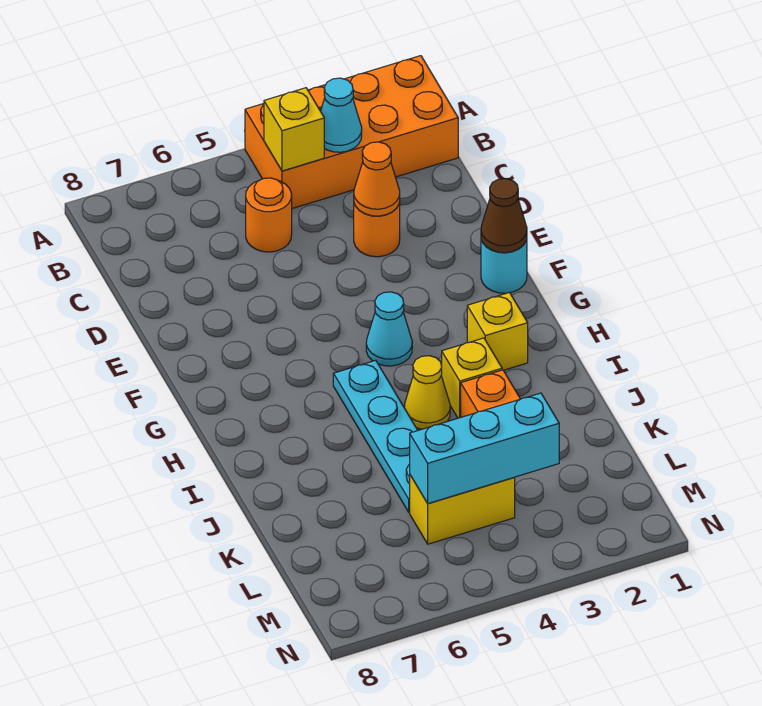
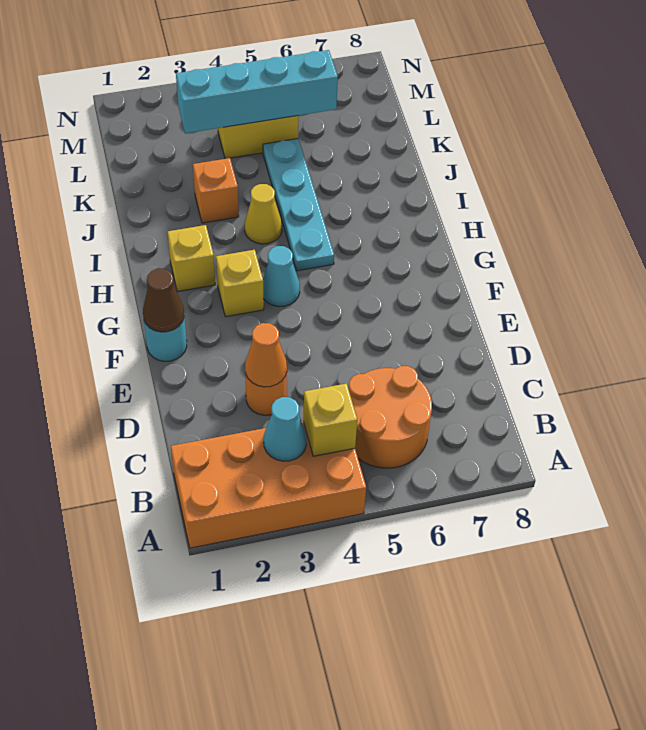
orange 1x1 round brick [246,178,292,252] -> orange 2x2 round brick [349,366,432,468]
yellow 1x1 brick [441,338,502,418] -> yellow 1x1 brick moved to [216,250,264,317]
cyan 1x3 brick [410,393,559,503] -> cyan 1x4 brick [176,50,338,133]

